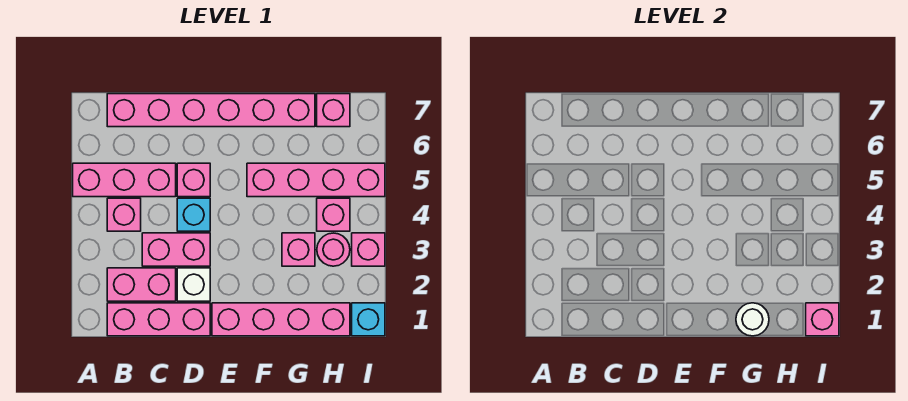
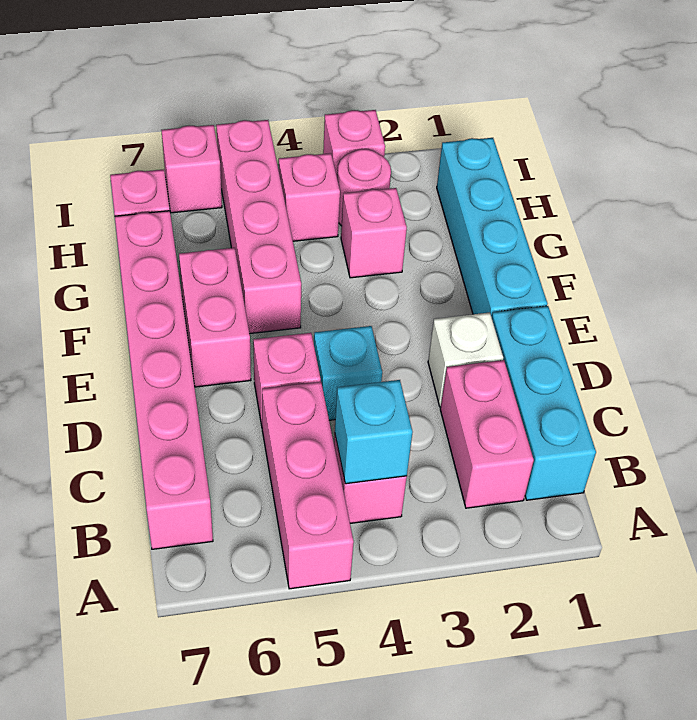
pink 1x3 brick [107,303,210,336] -> cyan 1x3 brick [492,306,596,500]
pink 1x2 brick [142,233,210,266] -> pink 1x2 brick moved to [179,248,251,387]
pink 1x4 brick [212,303,350,336] -> cyan 1x4 brick [437,138,547,317]
white 1x1 round brick [736,303,769,336] -> none
cyan 1x1 brick [352,303,385,336] -> cyan 1x1 brick moved to [335,380,413,484]
pink 1x1 brick [806,303,839,336] -> pink 1x1 brick moved to [161,125,222,213]

